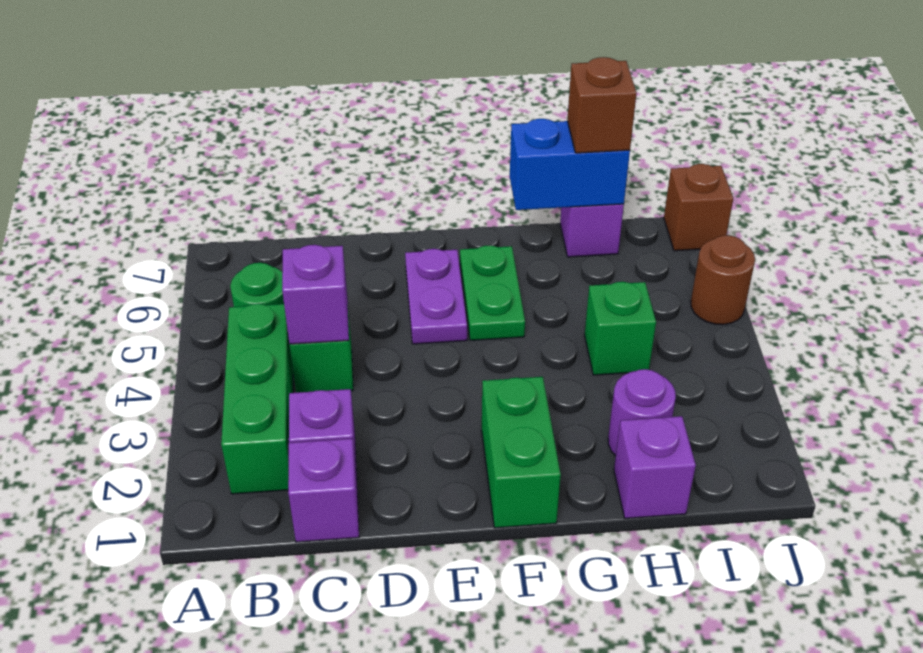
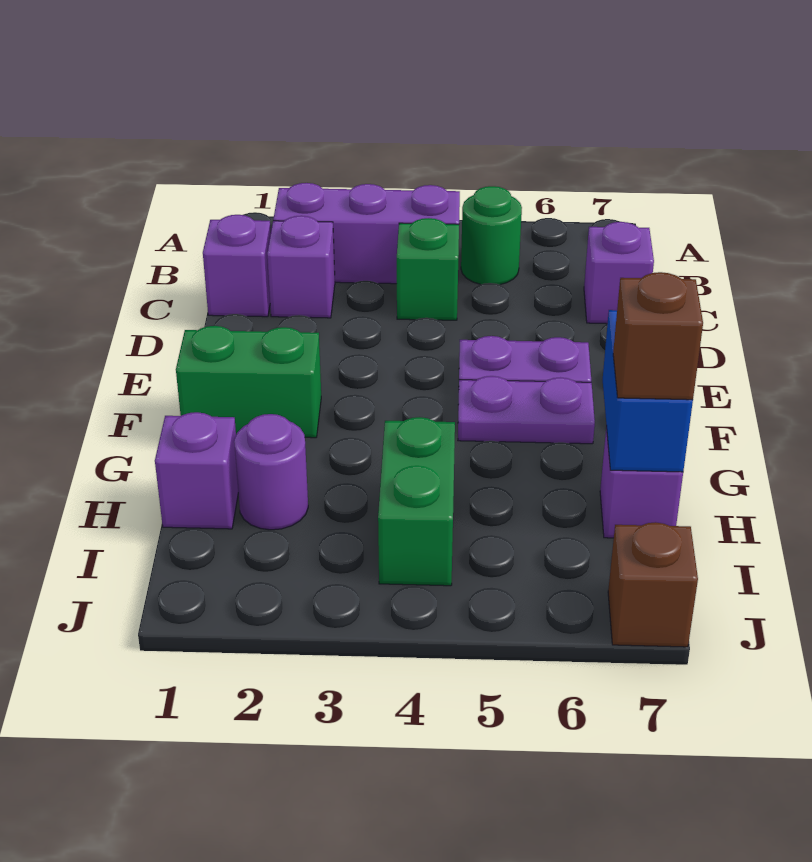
green 1x3 brick [221,304,293,494] -> purple 1x3 brick [273,183,460,284]
purple 1x1 brick [282,245,349,344] -> purple 1x1 brick moved to [584,222,654,324]
green 1x2 plate [460,245,525,341] -> purple 1x2 plate [458,376,595,444]
green 1x1 brick [585,282,656,375] -> green 1x2 brick [378,417,455,586]
brown 1x1 round brick [691,235,755,325] -> none

